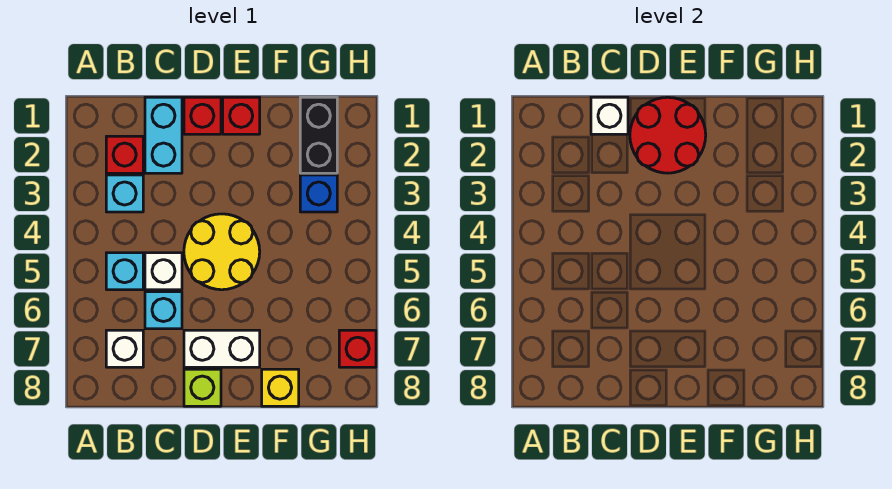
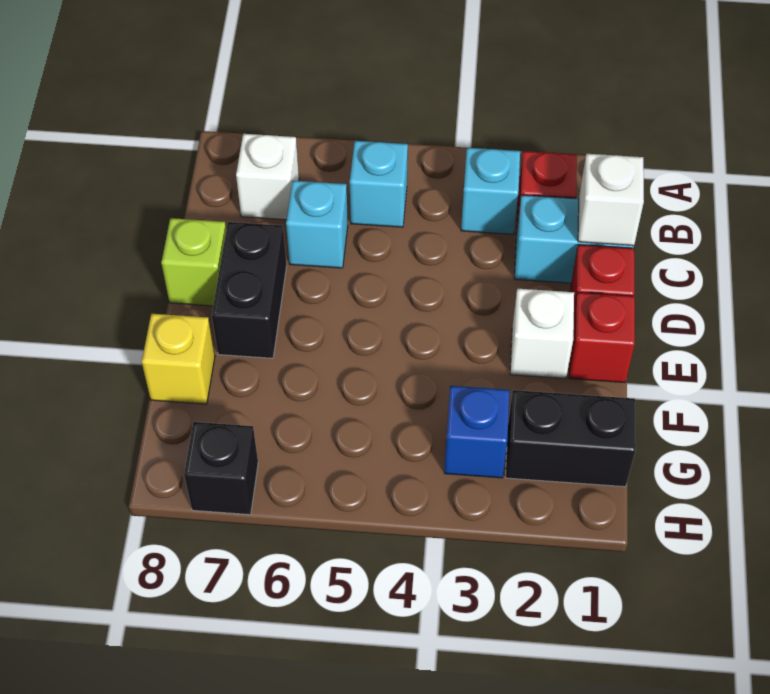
white 1x1 brick [145,253,182,290] -> white 1x1 brick moved to [510,289,574,378]
red 2x2 round brick [630,97,706,173] -> none
yellow 2x2 round brick [184,214,260,290] -> none
white 1x2 brick [184,330,260,367] -> black 1x2 brick [212,222,287,358]
red 1x1 brick [339,330,376,367] -> black 1x1 brick [184,422,258,515]

